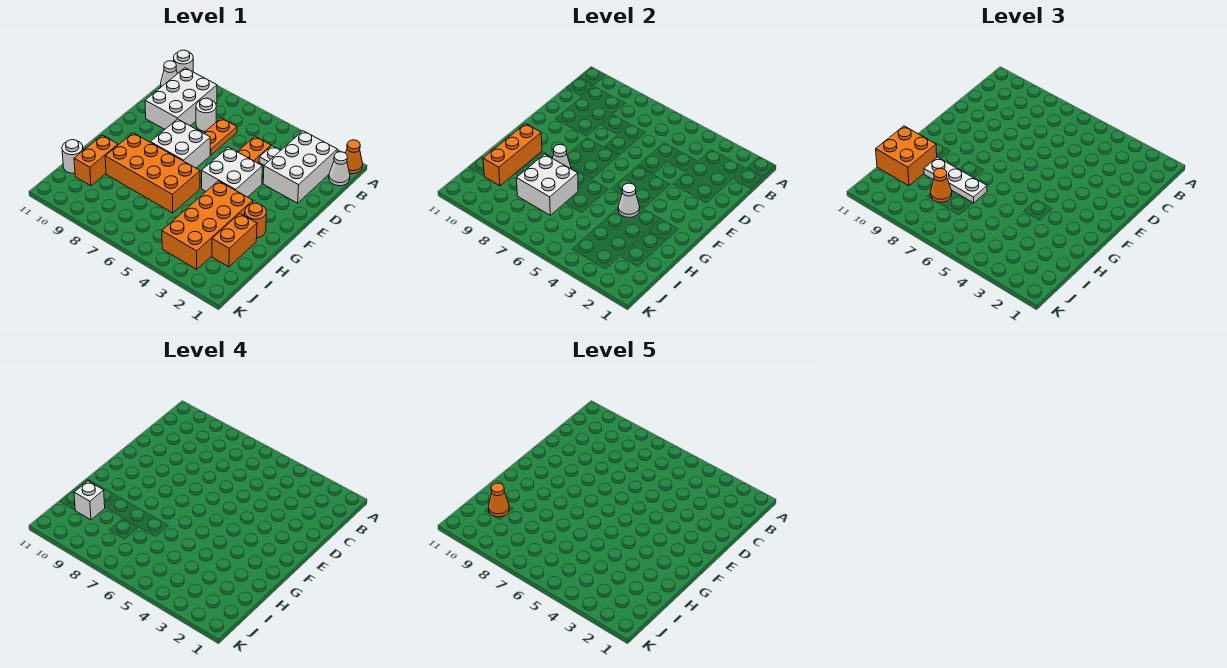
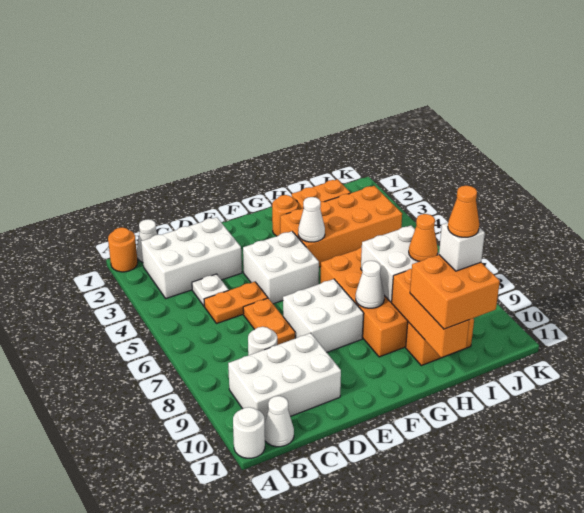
orange 1x1 cone [346,140,363,174] -> orange 1x1 round brick [108,227,138,272]
orange 1x2 plate [204,118,237,155] -> orange 1x2 plate turned to [243,298,295,345]
orange 1x3 brick [483,124,542,186] -> orange 1x3 brick turned to [392,269,469,357]
white 1x3 plate [924,157,987,203] -> none
white 1x1 round brick [62,140,83,173] -> none

